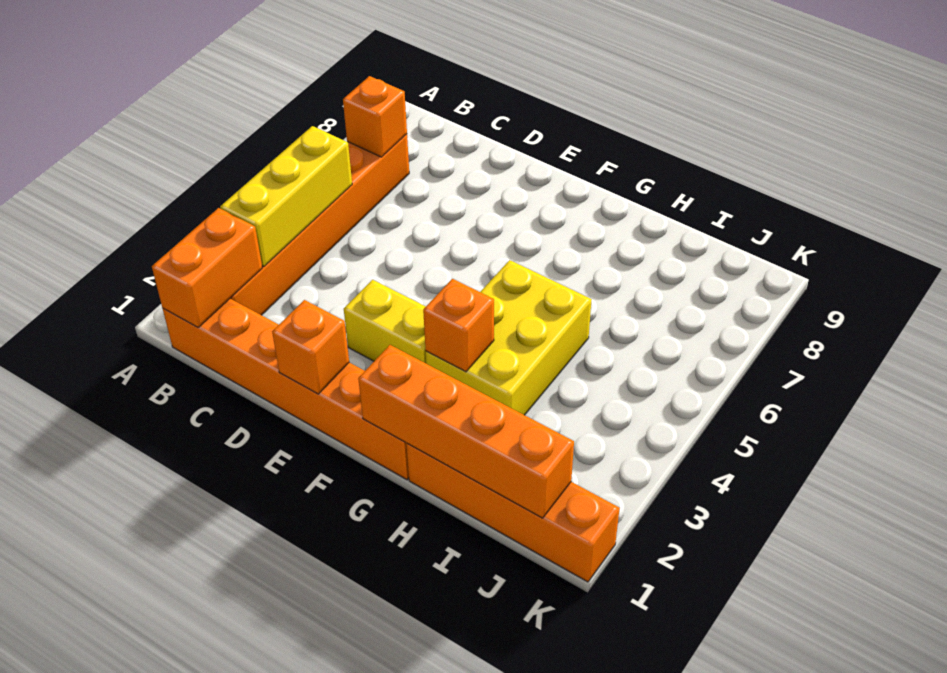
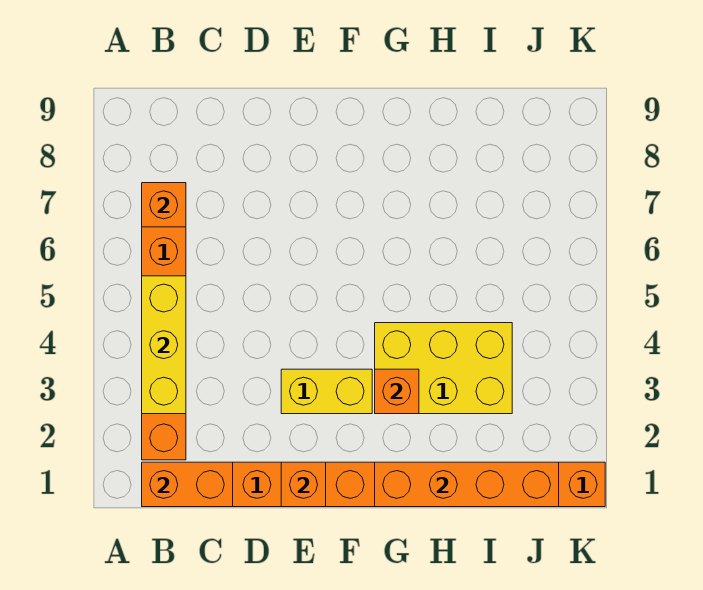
orange 1x2 brick [152,208,262,327] -> orange 1x2 brick turned to [142,462,233,507]
yellow 2x3 brick [426,260,592,415] -> yellow 2x3 brick turned to [375,323,512,414]

